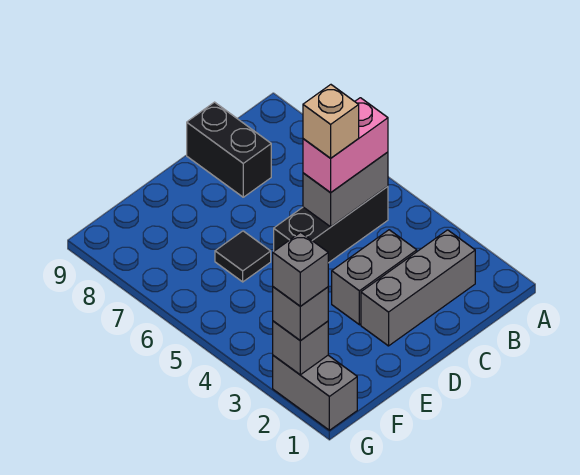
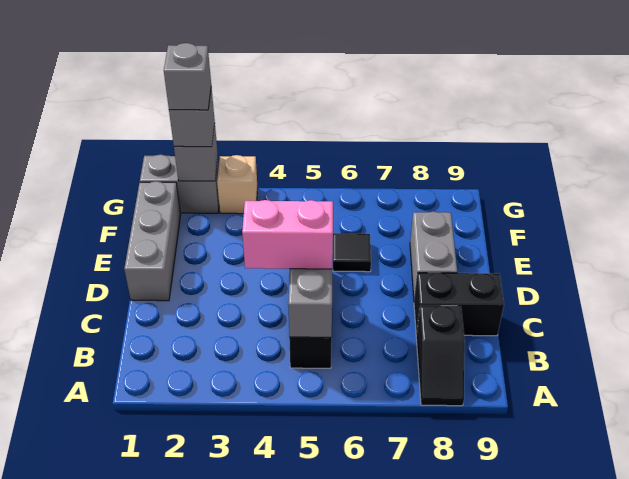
none -> black 1x2 slope [416,306,465,406]
grey 1x3 brick [361,230,475,346] -> grey 1x3 brick moved to [124,181,181,301]
pink 1x2 brick [303,98,388,193] -> pink 1x2 brick turned to [242,200,333,269]
grey 1x2 brick [332,230,417,325] -> grey 1x2 brick moved to [410,212,457,300]
tan 1x1 brick [303,85,359,158] -> tan 1x1 brick moved to [217,155,258,214]

